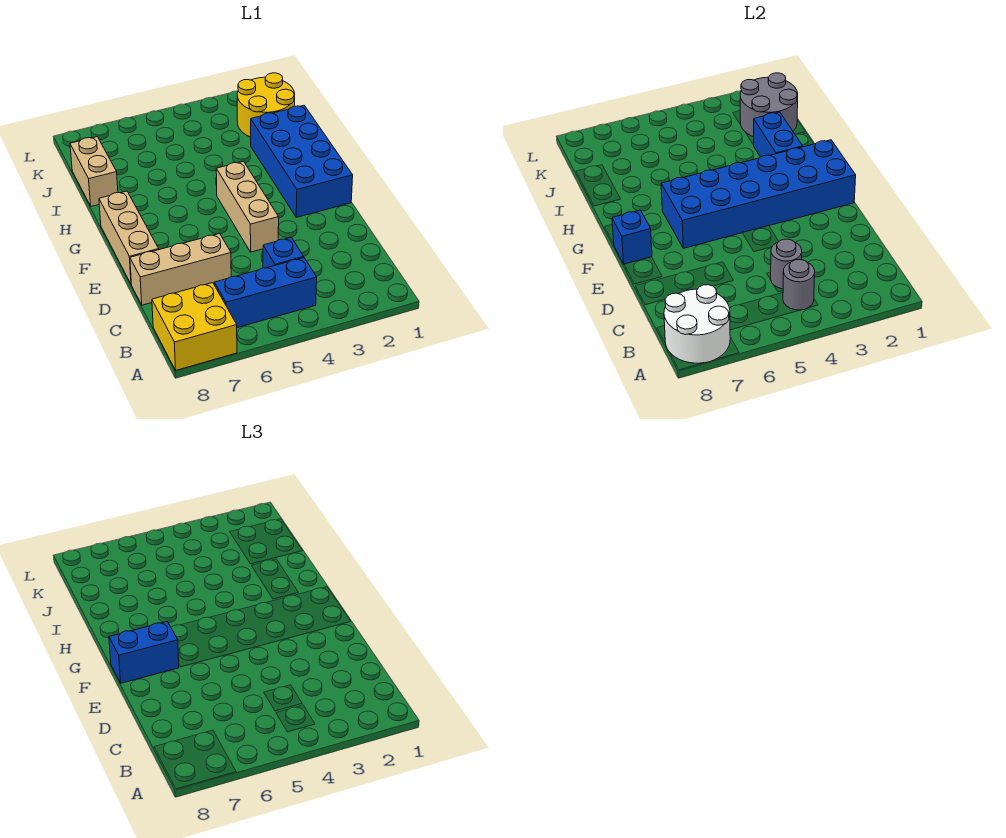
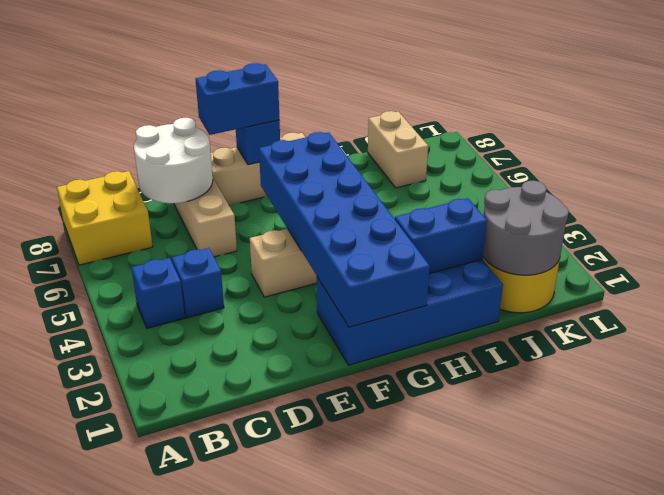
white 2x2 round brick [664,285,730,363] -> white 2x2 round brick moved to [134,118,213,203]
blue 1x3 brick [214,258,317,328] -> blue 1x1 brick [131,258,185,328]
grey 1x1 round brick [783,259,815,310] -> none
grey 1x1 round brick [771,239,802,289] -> none
blue 1x2 brick [109,622,179,683] -> blue 1x2 brick turned to [196,63,279,135]
tan 1x2 brick [70,137,118,206] -> tan 1x2 brick turned to [368,111,428,188]

